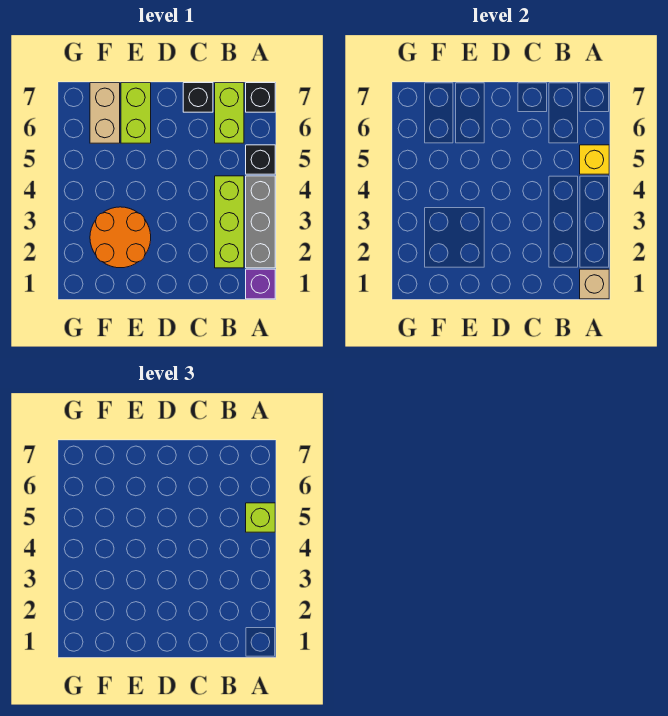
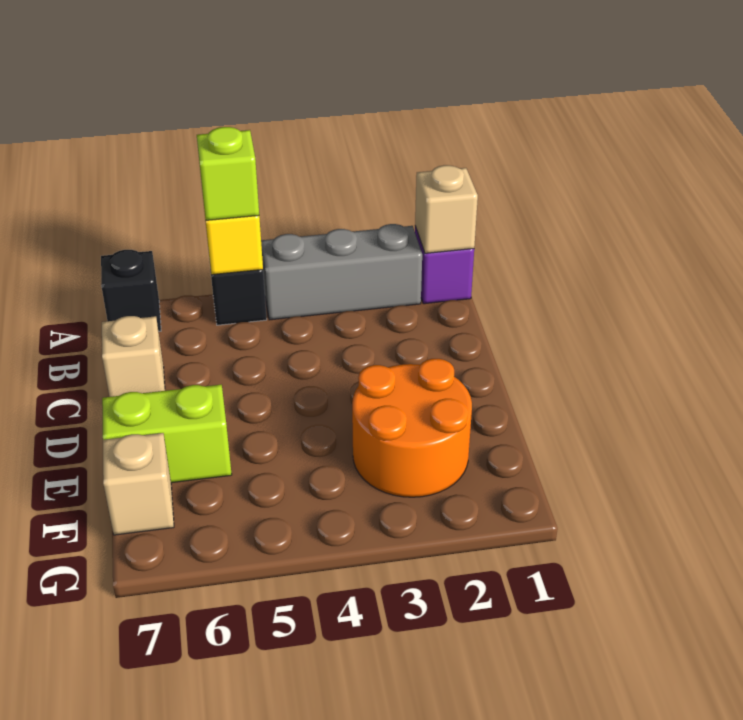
lime 1x3 brick [215,176,244,268] -> none
lime 1x2 brick [215,83,244,143] -> none
black 1x1 brick [183,83,213,112] -> tan 1x1 brick [102,316,165,397]
tan 1x2 brick [90,83,120,143] -> tan 1x1 brick [103,433,174,535]

